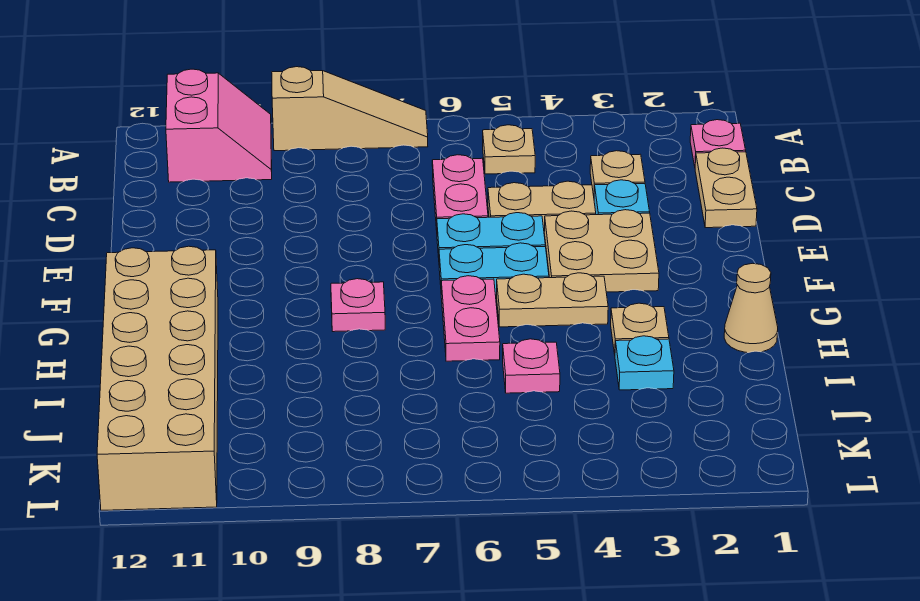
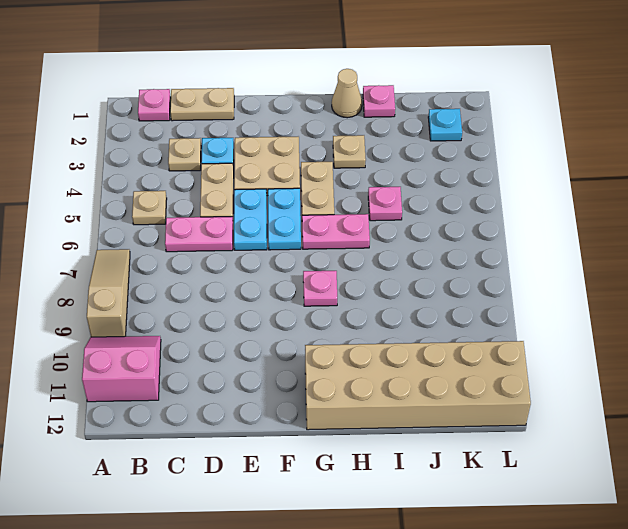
none -> pink 1x1 plate [363,85,395,117]
cyan 1x1 plate [615,336,674,390] -> cyan 1x1 plate moved to [428,109,462,141]

